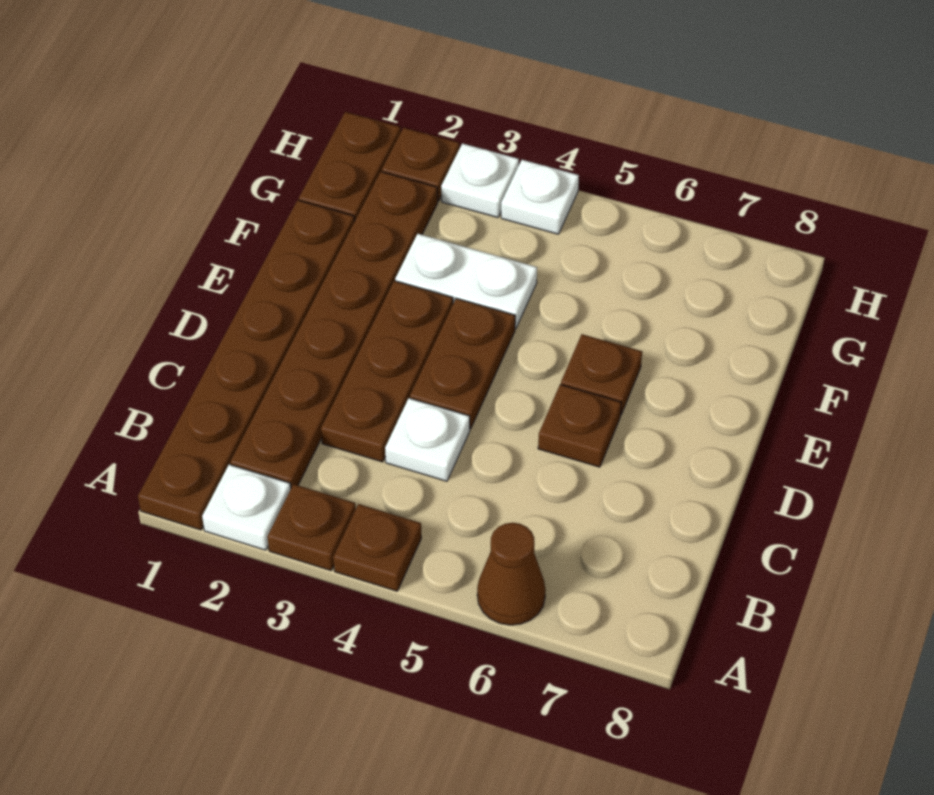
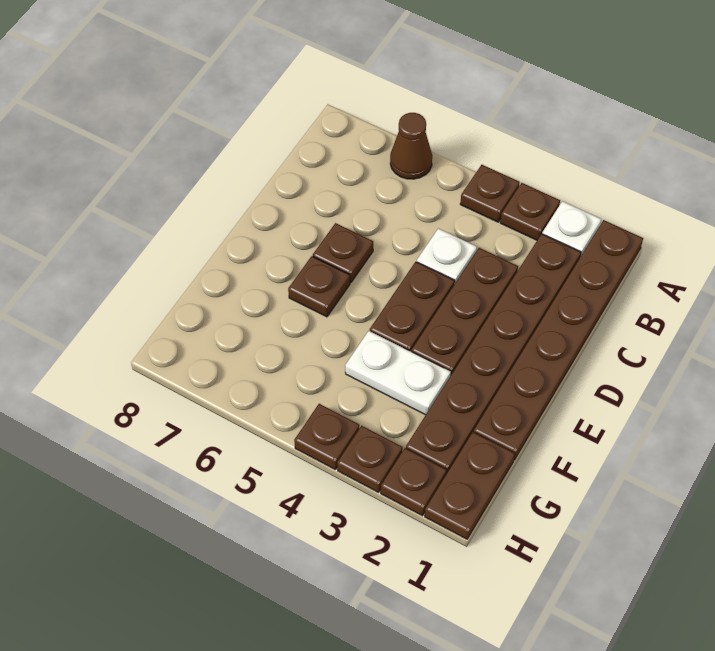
white 1x1 plate [441,144,519,218] -> brown 1x1 plate [337,426,403,492]
white 1x1 plate [501,160,579,234] -> brown 1x1 plate [294,404,359,469]

